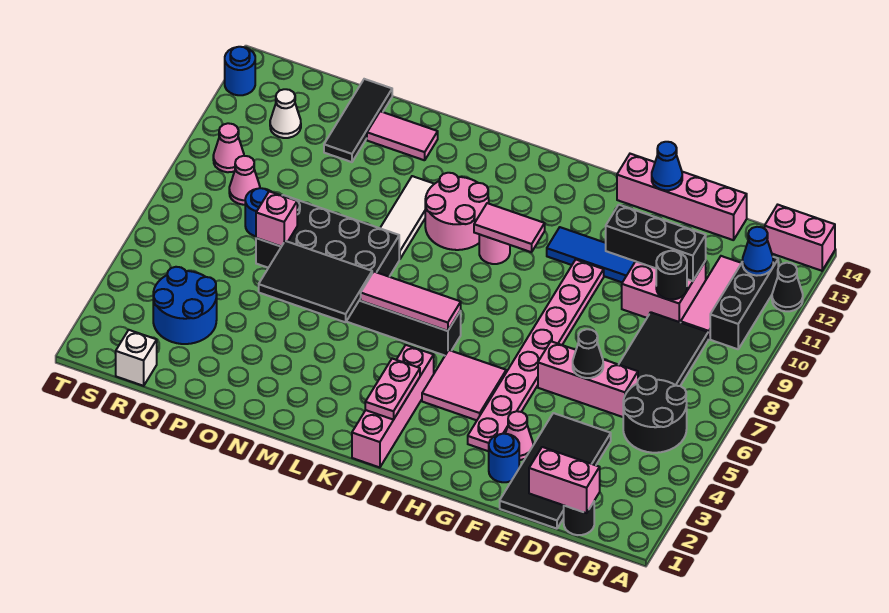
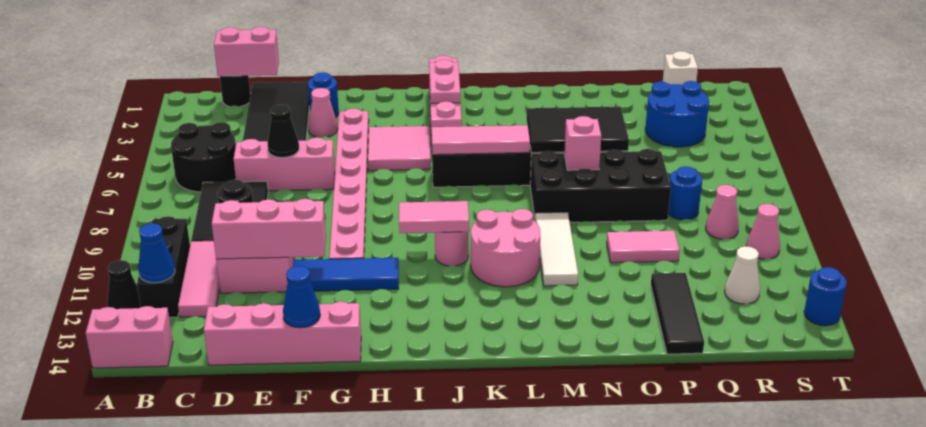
black 1x3 brick [606,205,706,281] -> pink 1x3 brick [212,199,326,259]
pink 1x2 tile [367,111,438,160] -> pink 1x2 tile moved to [607,231,680,263]
pink 1x1 brick [256,191,297,246] -> pink 1x1 brick moved to [564,116,601,170]

